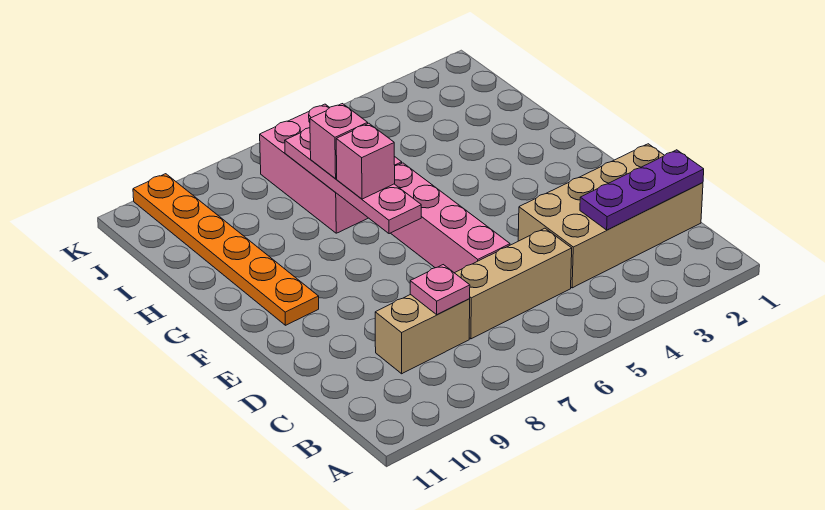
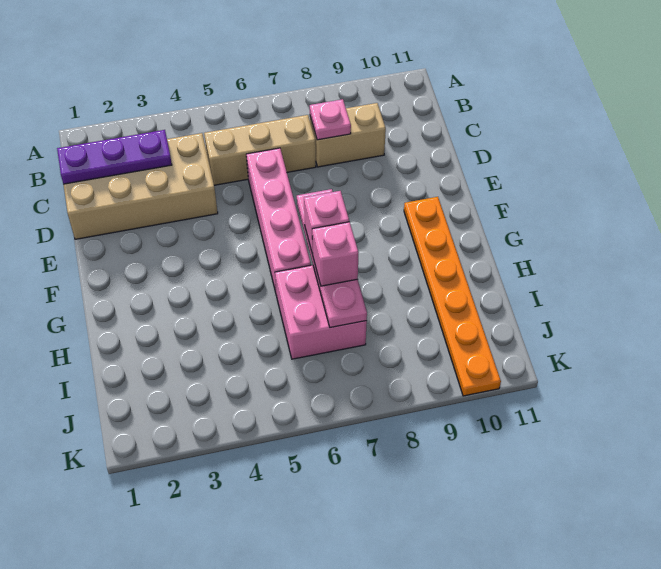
pink 2x3 brick [260,104,402,233] -> pink 2x2 brick [275,265,367,359]

